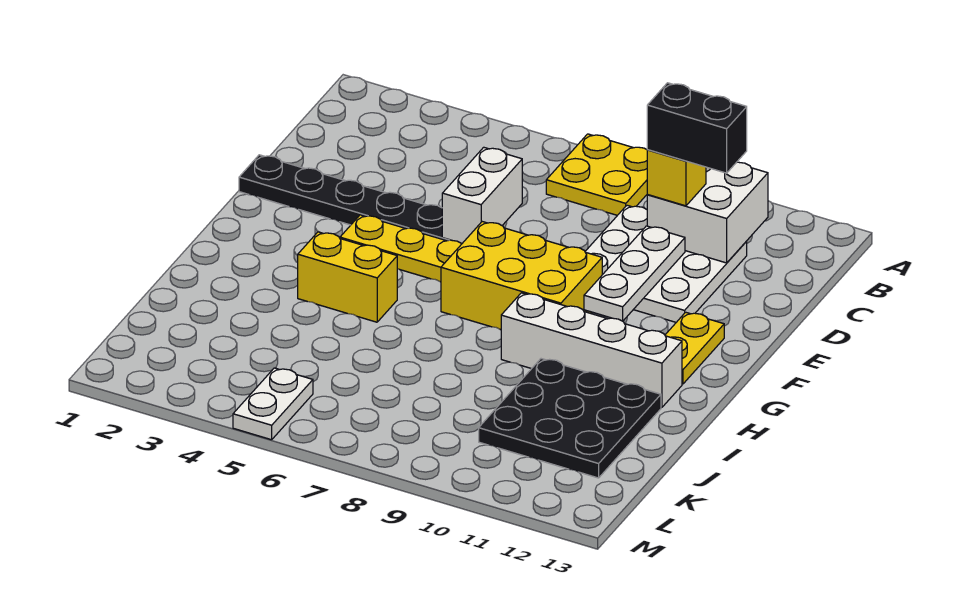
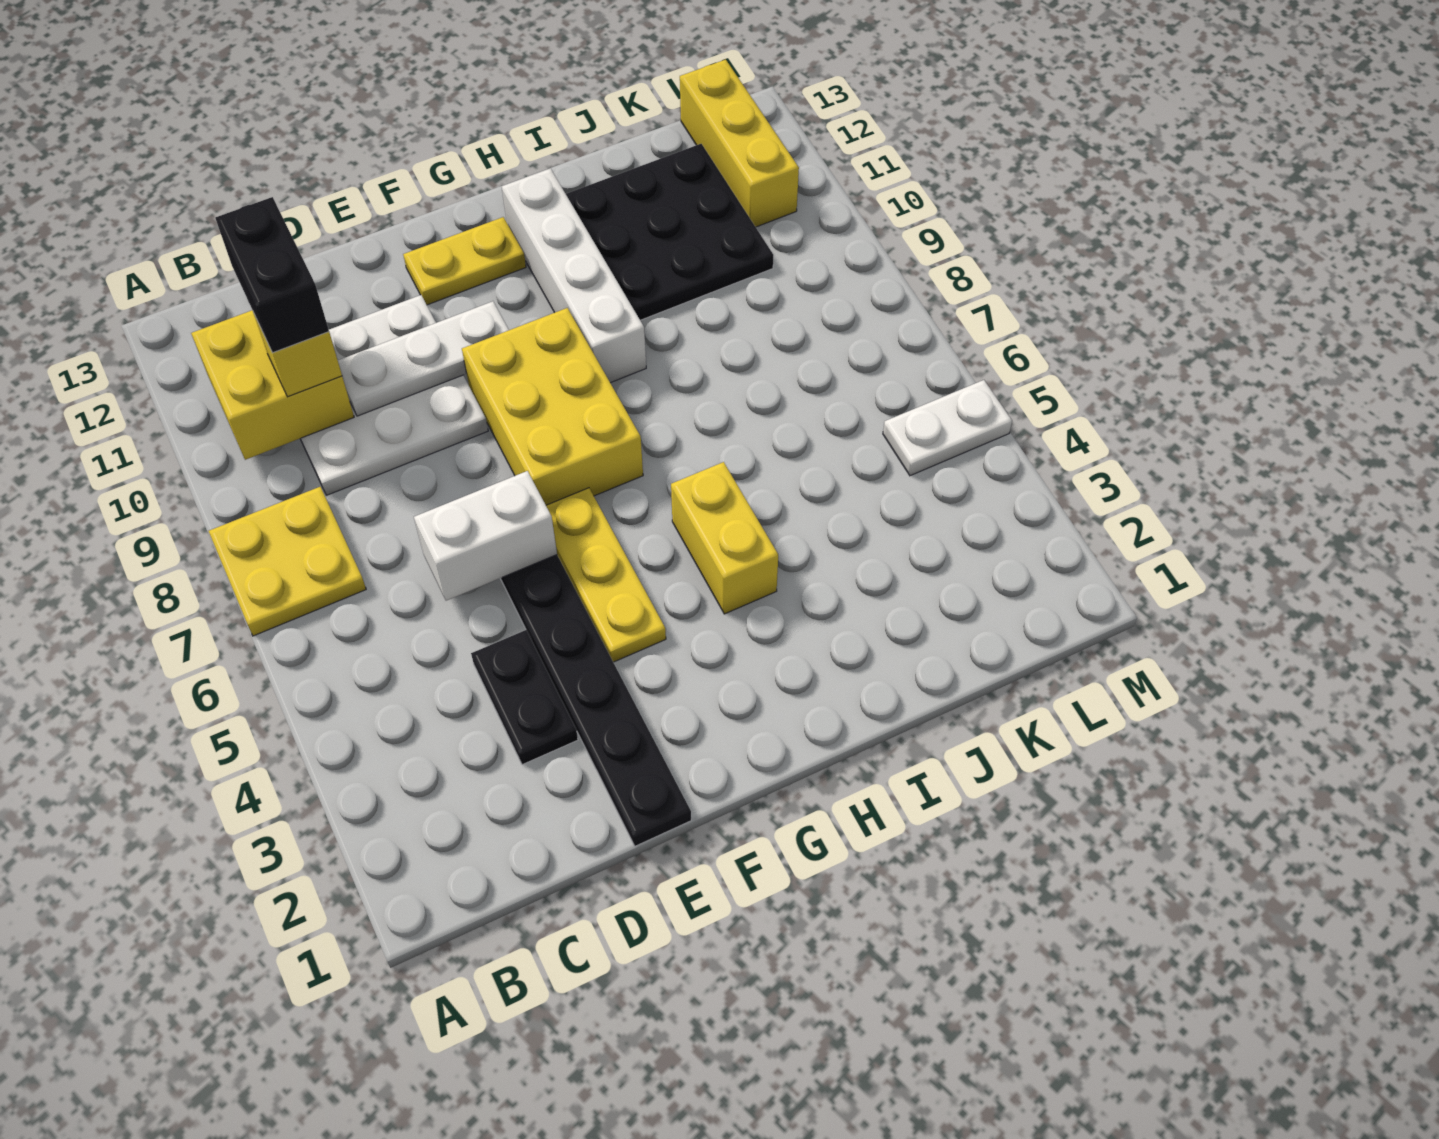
white 2x2 brick [647,162,768,263] -> yellow 2x2 brick [191,310,354,460]
none -> black 1x2 plate [471,630,578,765]
none -> yellow 1x3 brick [680,59,799,227]

